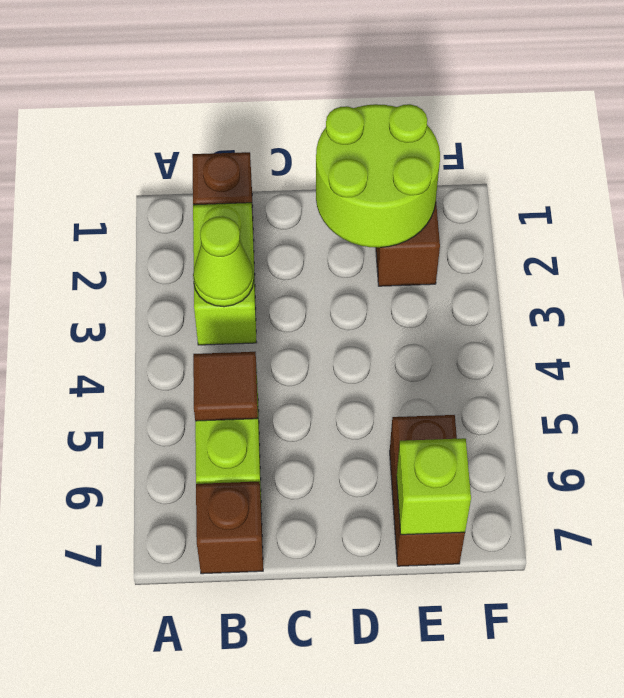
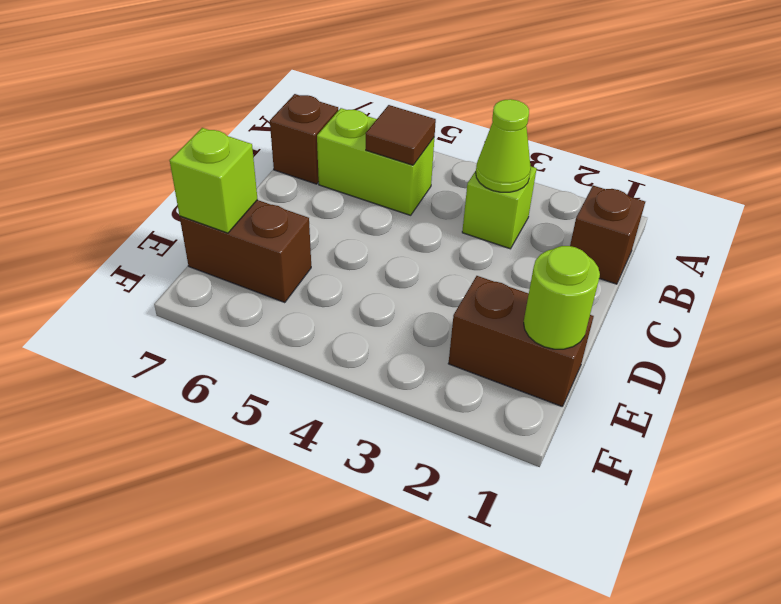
lime 1x2 brick [193,203,257,345] -> lime 1x1 brick [462,167,537,249]
lime 2x2 round brick [316,104,440,247] -> lime 1x1 round brick [524,246,600,349]

